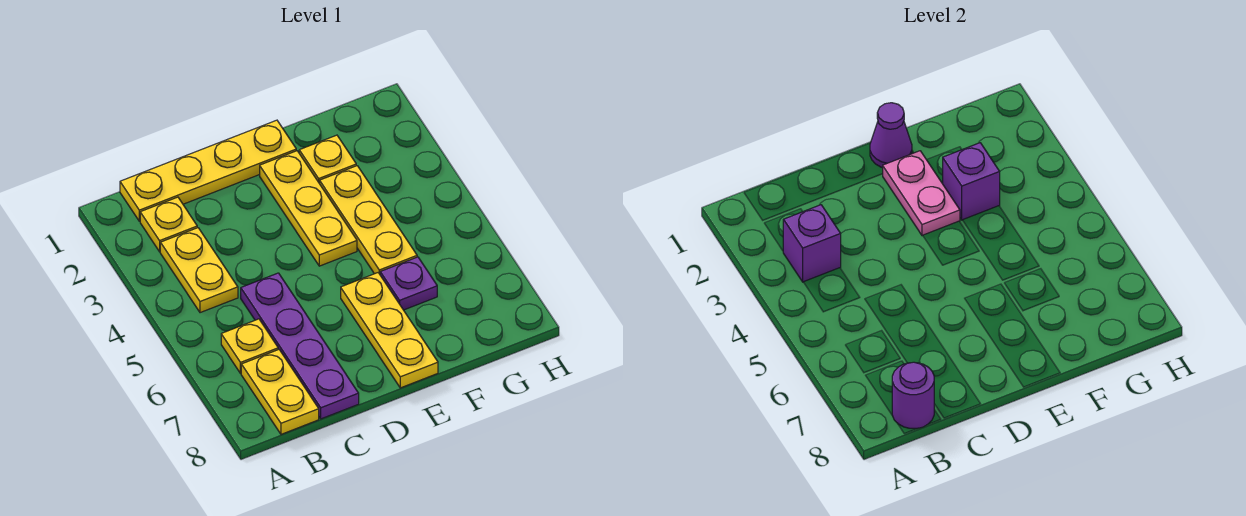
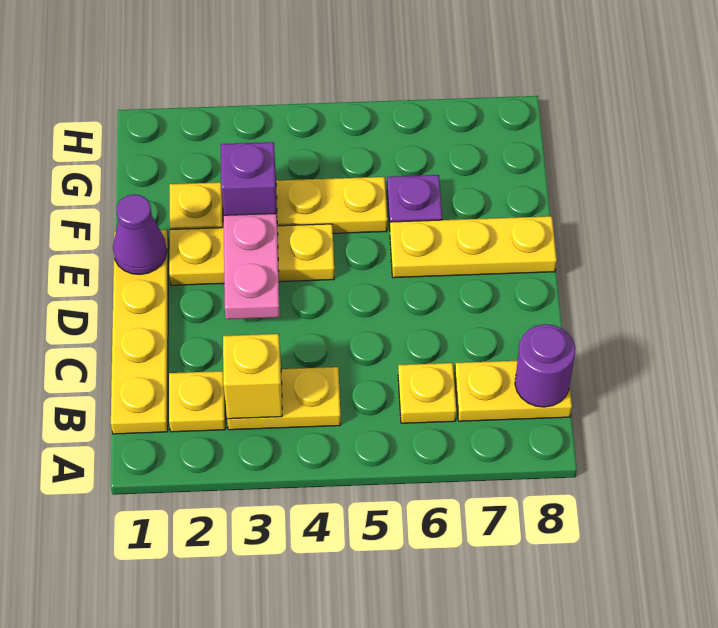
purple 1x1 brick [783,205,841,282] -> yellow 1x1 brick [223,334,282,419]
purple 1x4 plate [241,273,359,419] -> none
pink 1x2 plate [883,151,960,236] -> pink 1x2 plate turned to [224,213,280,319]

